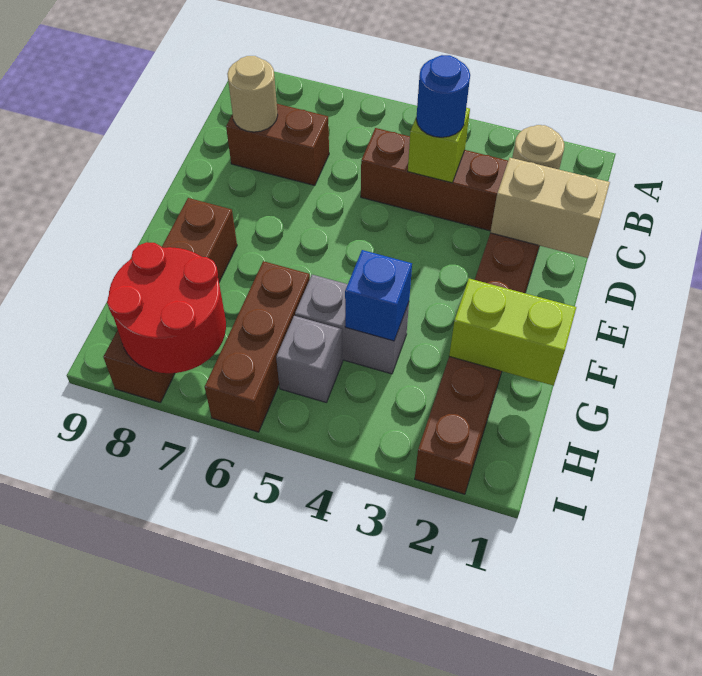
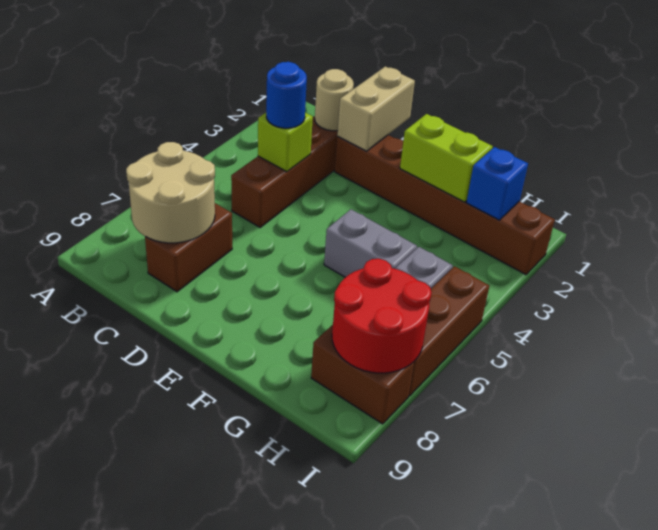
tan 1x1 round brick [227,56,278,132] -> tan 2x2 round brick [126,142,215,243]
brown 1x4 brick [103,198,237,402] -> brown 1x2 brick [311,325,414,424]
lime 1x2 brick [449,279,576,386] -> lime 1x2 brick turned to [400,114,493,202]
grey 1x2 brick [295,275,409,374] -> grey 1x2 brick turned to [324,209,417,277]
blue 1x1 brick [345,250,412,341] -> blue 1x1 brick moved to [466,147,528,220]
brown 1x3 brick [205,261,310,432] -> brown 1x3 brick turned to [409,266,489,396]

